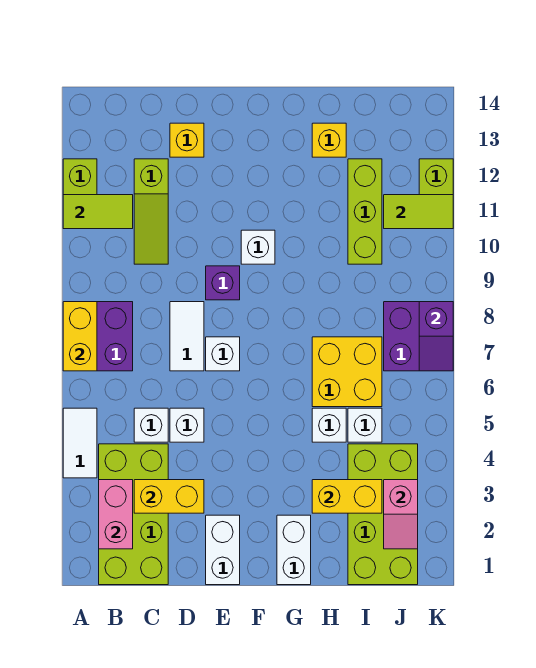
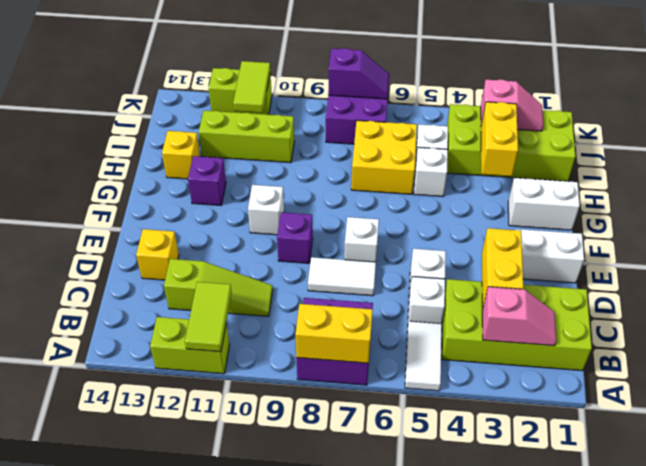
white 1x2 tile [63,408,97,478] -> white 1x2 tile turned to [405,321,442,391]
pink 1x2 brick [99,480,133,549] -> pink 1x2 slope [482,287,556,346]
none -> purple 1x1 brick [188,156,226,205]

